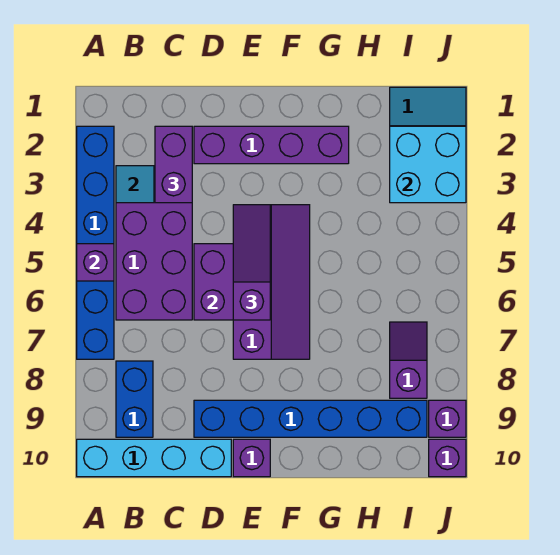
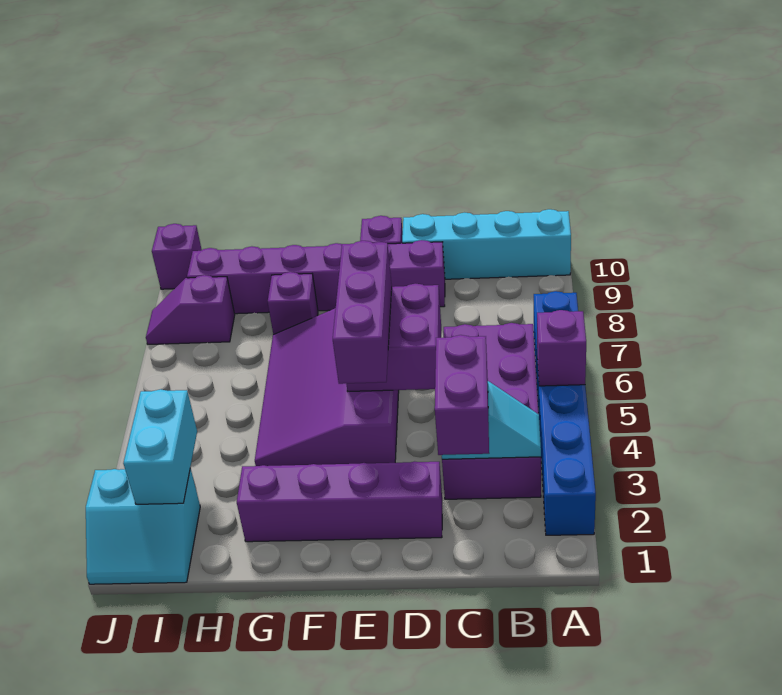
blue 1x2 brick [116,361,153,437] -> none
blue 1x6 brick [194,400,427,437] -> purple 1x6 brick [187,240,445,314]
purple 2x4 slope [233,205,310,359] -> purple 3x4 slope [255,308,399,466]
purple 1x3 slope [233,205,270,320] -> purple 1x3 brick [333,241,392,384]
cyan 2x2 brick [390,126,466,203] -> cyan 1x2 brick [123,389,197,504]
purple 1x2 slope [390,322,427,398] -> purple 1x2 slope turned to [146,275,235,344]
purple 1x1 brick [429,400,466,437] -> purple 1x1 brick moved to [268,272,318,334]

